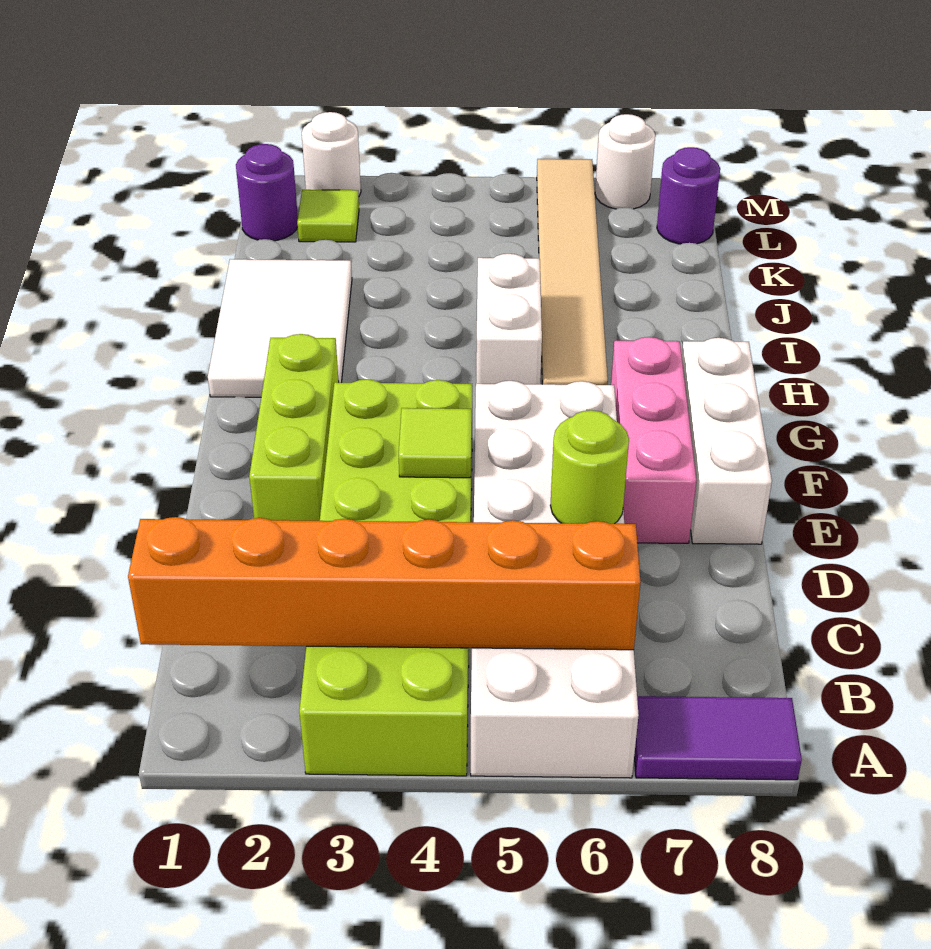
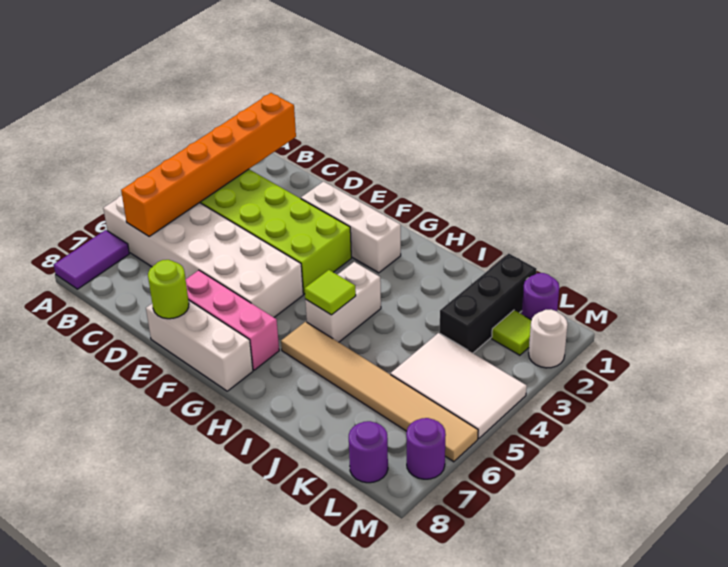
lime 1x1 round brick [550,410,629,524] -> lime 1x1 round brick moved to [148,260,189,319]
lime 1x3 brick [249,334,339,521] -> white 1x3 brick [301,182,401,273]
lime 1x1 tile [399,408,472,478] -> lime 1x1 tile moved to [305,270,356,315]
white 2x3 tile [208,259,352,397] -> white 2x3 tile moved to [391,333,527,439]
white 1x2 brick [476,254,542,384] -> white 1x2 brick turned to [305,262,381,342]
none -> black 1x3 brick [440,253,537,353]
white 1x1 round brick [595,114,655,209] -> purple 1x1 round brick [406,418,446,479]

